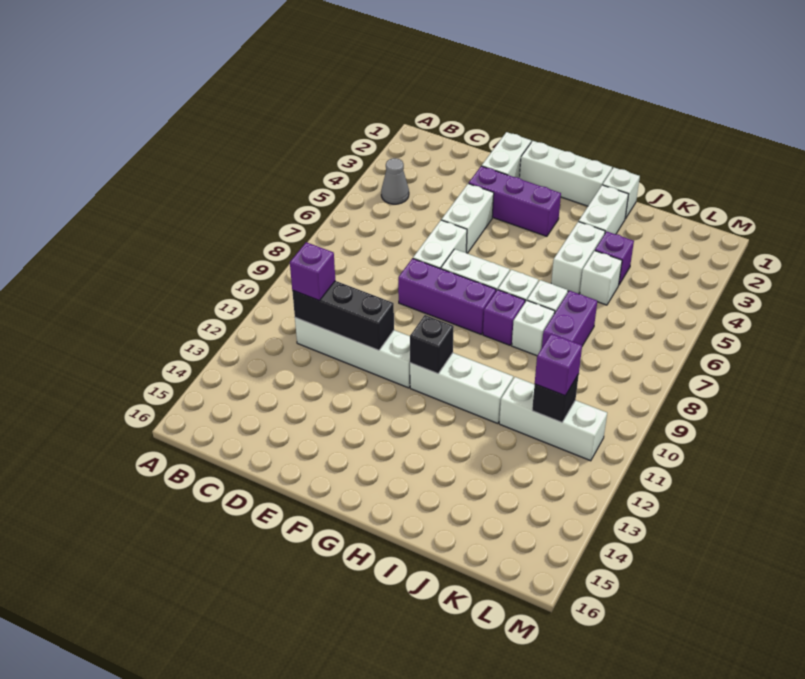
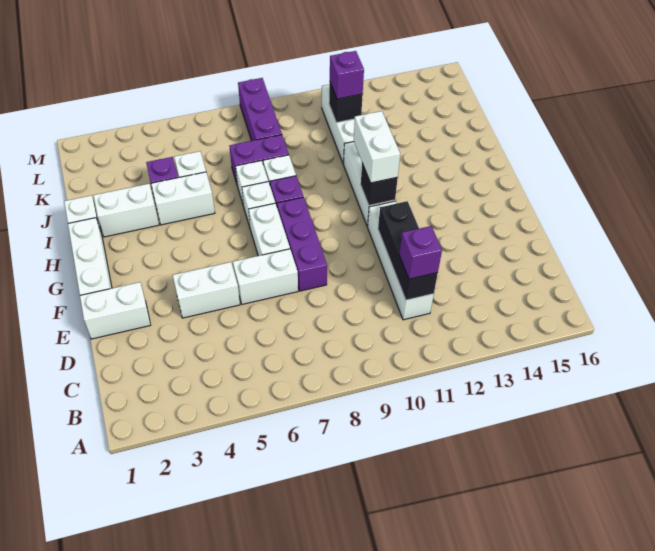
grey 1x1 cone [381,158,409,204] -> none
purple 1x3 brick [469,166,561,236] -> purple 1x3 brick moved to [238,78,282,141]
none -> white 1x2 brick [354,111,400,183]

